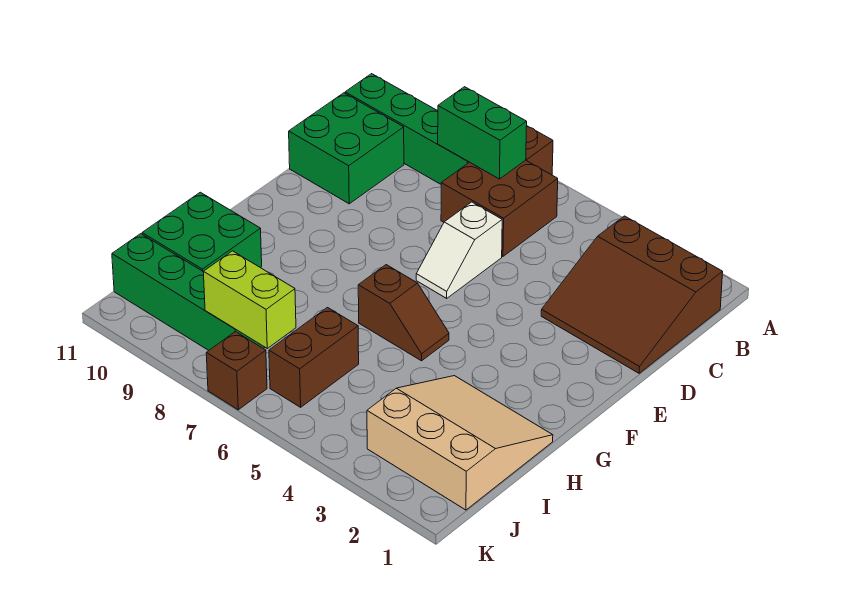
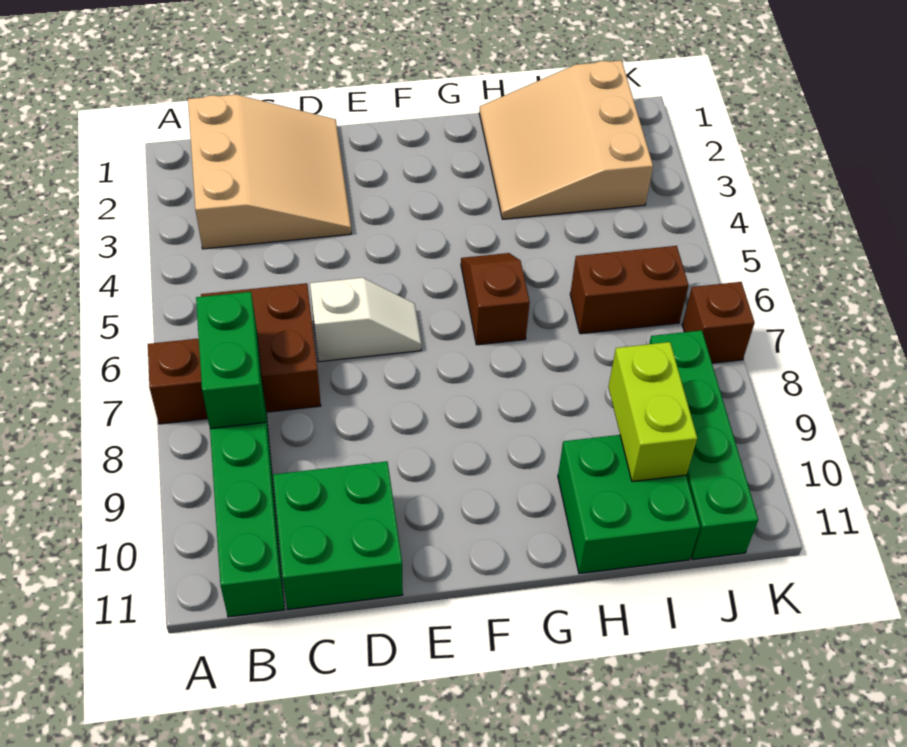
brown 3x3 slope [541,216,723,373] -> tan 3x3 slope [188,95,351,249]
lime 1x2 brick [203,251,296,348] -> lime 1x2 brick moved to [608,342,697,481]

